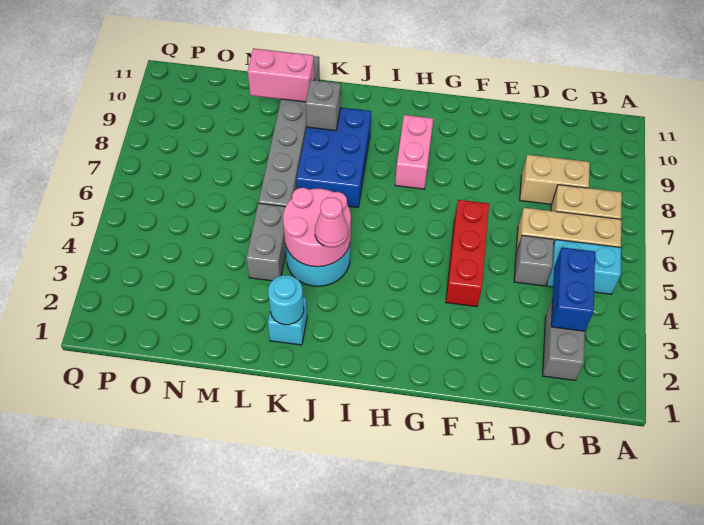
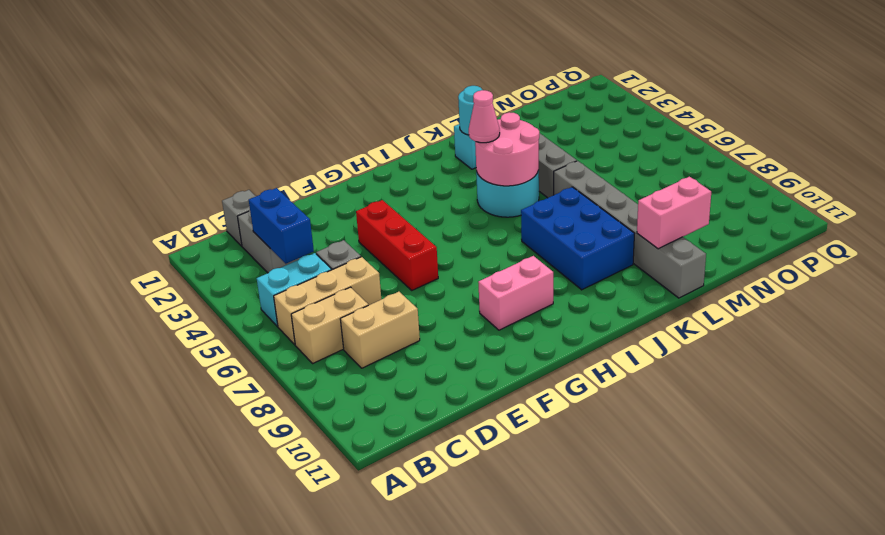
pink 1x2 brick [395,115,433,189] -> pink 1x2 brick turned to [478,256,553,330]
grey 1x1 brick [306,80,341,131] -> grey 1x1 brick moved to [222,190,256,246]

